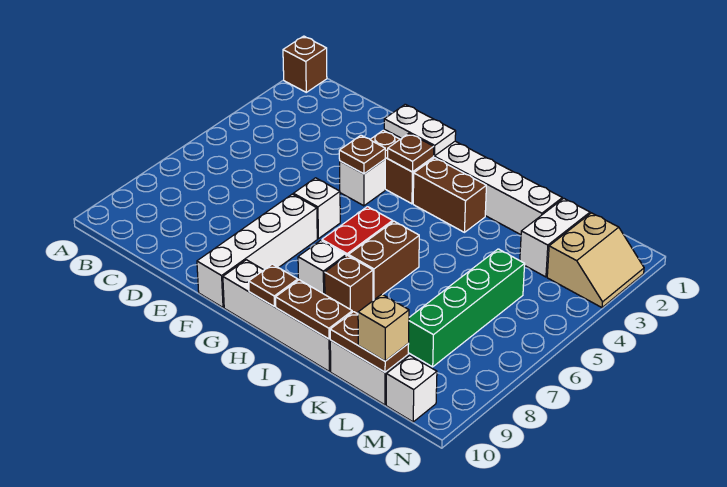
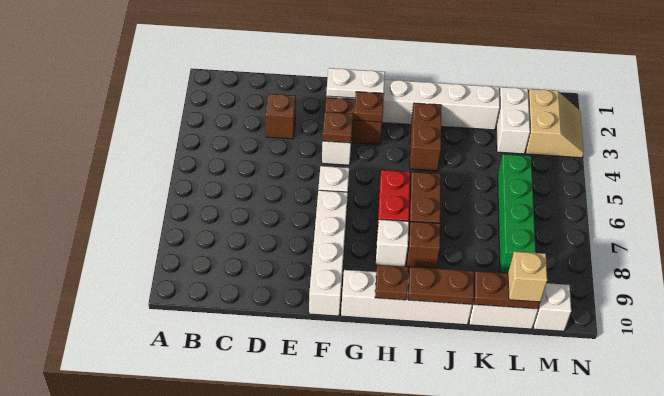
brown 1x1 brick [283,36,327,92] -> brown 1x1 brick moved to [266,94,296,139]
brown 1x2 brick [413,158,486,232] -> brown 1x2 brick turned to [410,103,441,171]

